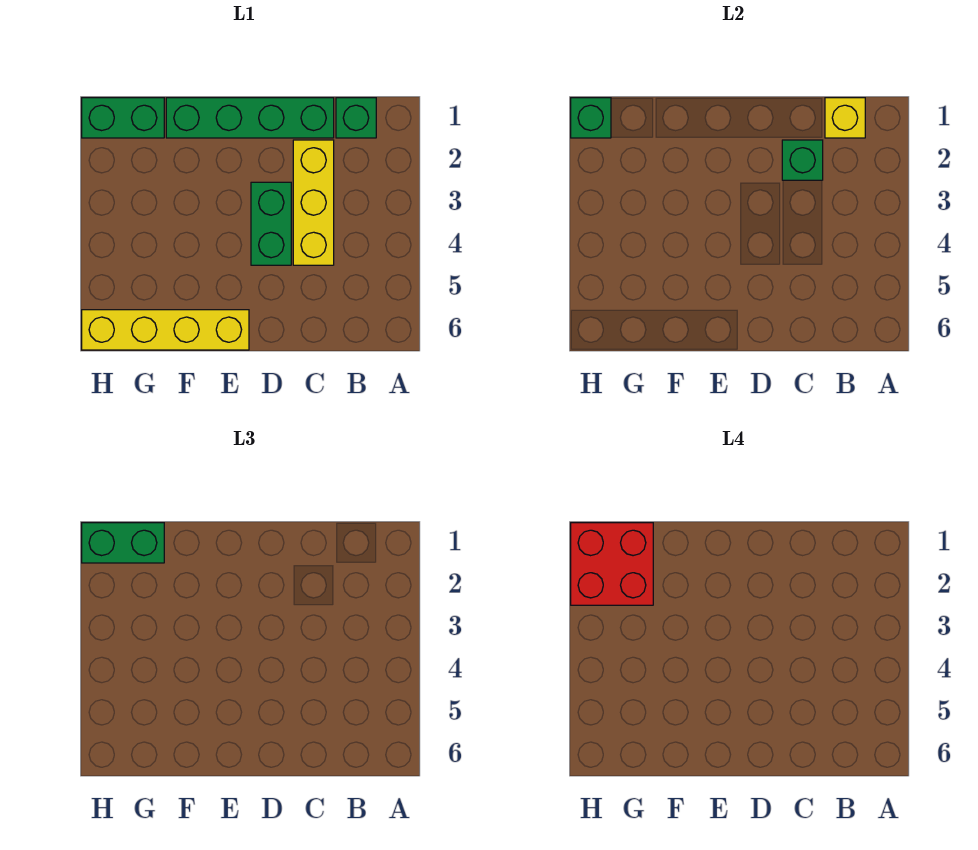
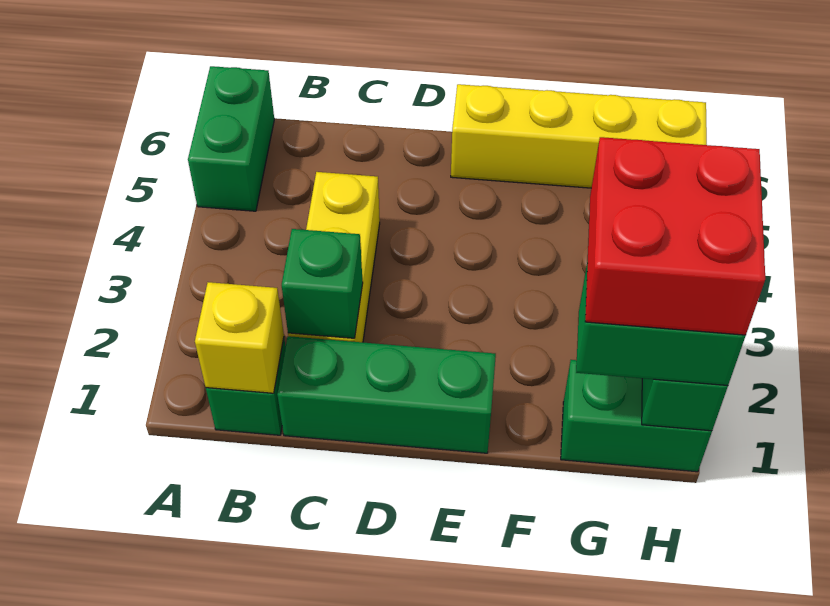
green 1x4 brick [166,98,334,138] -> green 1x3 brick [277,336,496,453]
green 1x2 brick [251,182,291,265] -> green 1x2 brick moved to [188,66,274,211]

